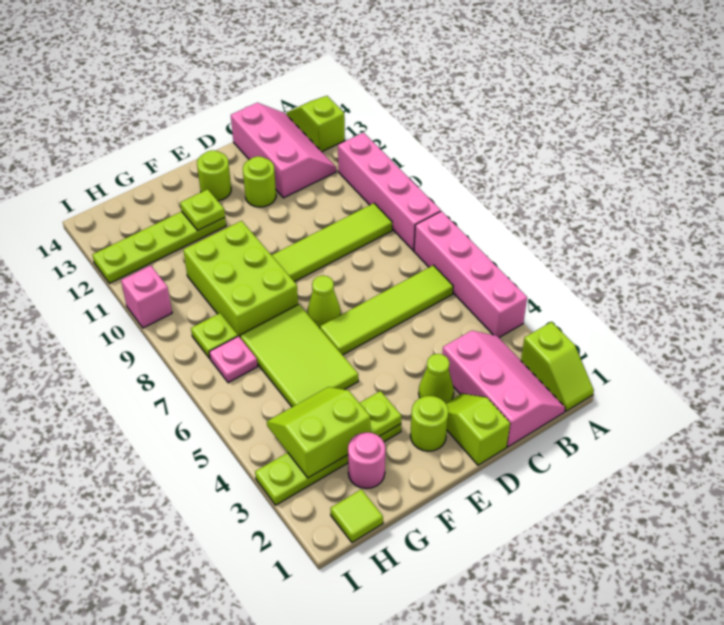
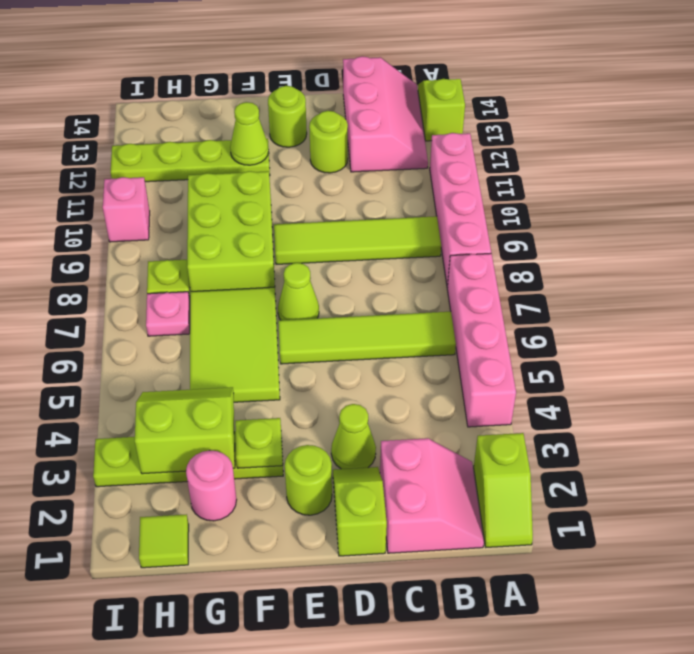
pink 2x3 slope [442,331,565,447] -> pink 2x2 slope [380,438,484,553]
lime 1x1 plate [180,189,225,230] -> lime 1x1 cone [230,102,269,165]

